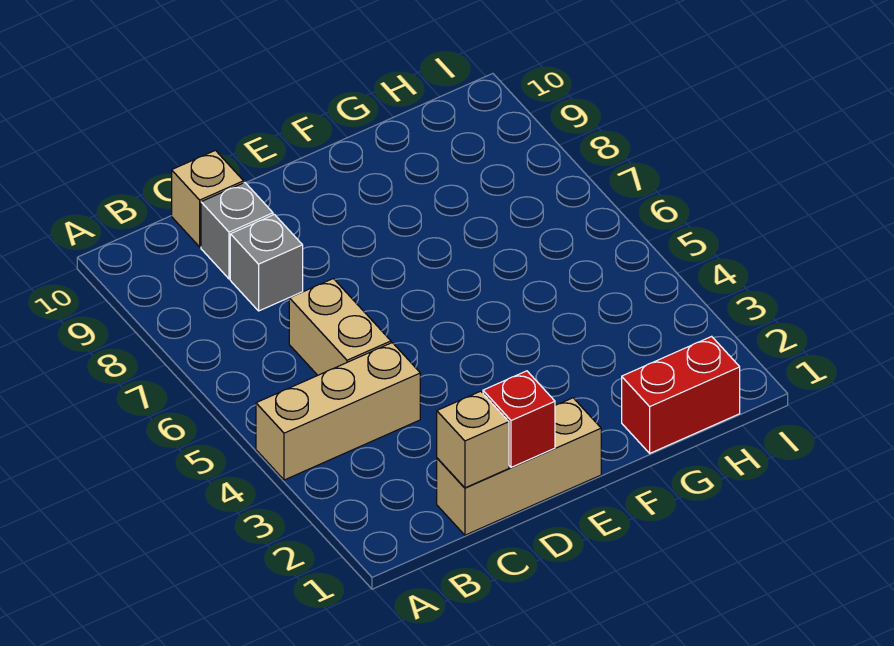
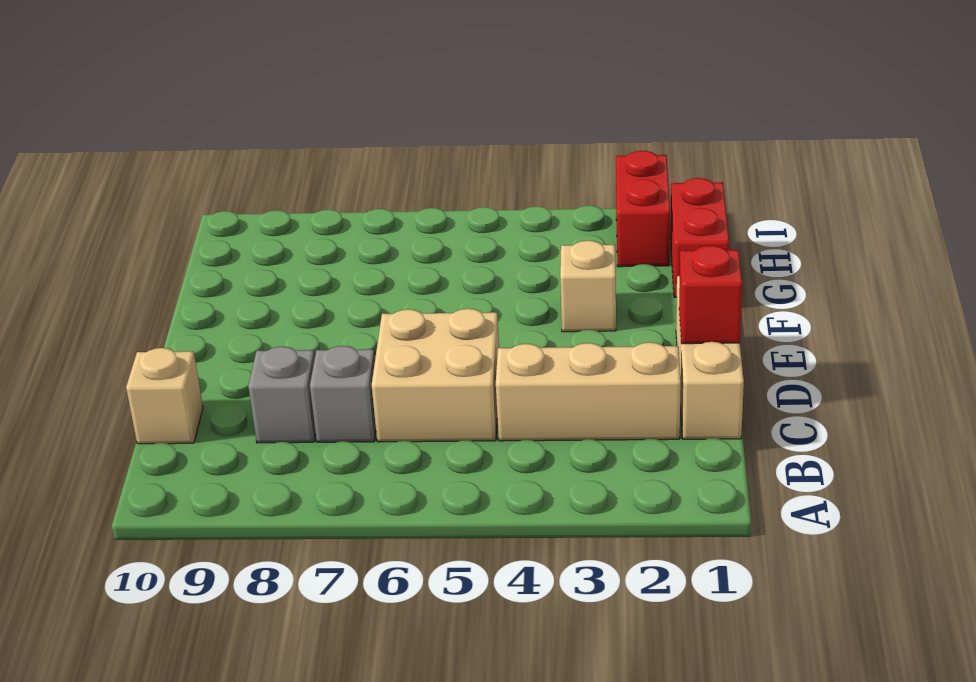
tan 1x3 brick [256,343,420,480] -> tan 1x3 brick turned to [496,342,681,441]
tan 1x1 brick [437,391,509,488] -> tan 1x1 brick moved to [560,241,616,332]
tan 1x2 brick [289,279,391,375] -> tan 2x2 brick [372,309,499,442]
grey 1x1 brick [201,183,273,279] -> grey 1x1 brick moved to [310,346,376,442]
none -> red 1x2 brick [616,151,670,267]

